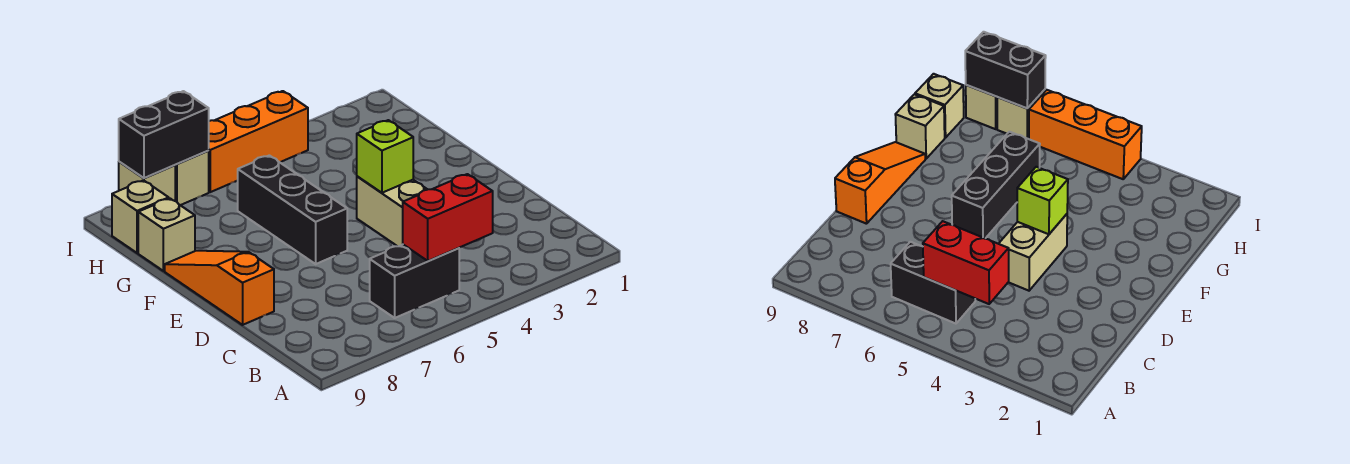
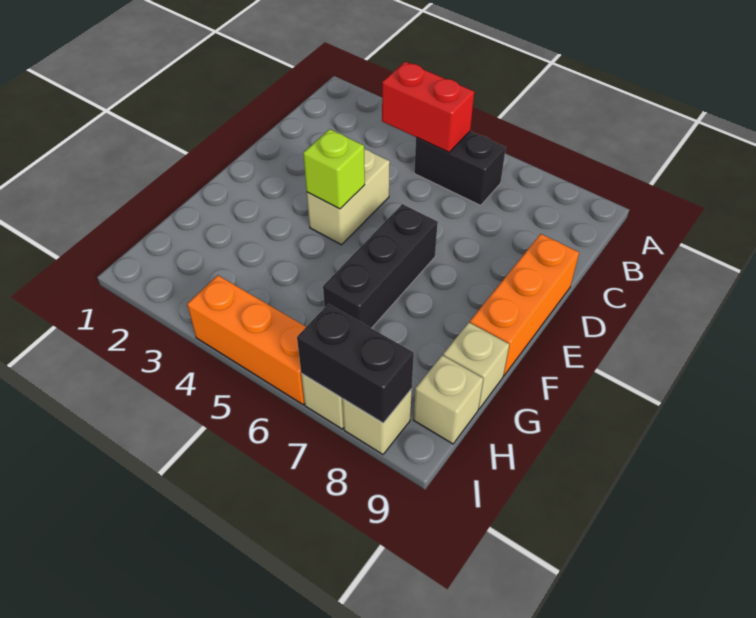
orange 1x3 slope [165,251,274,325] -> orange 1x3 brick [470,234,579,375]

